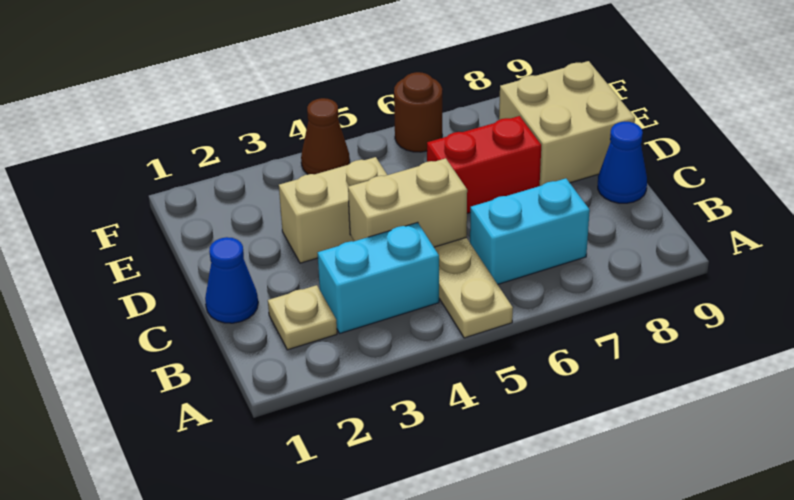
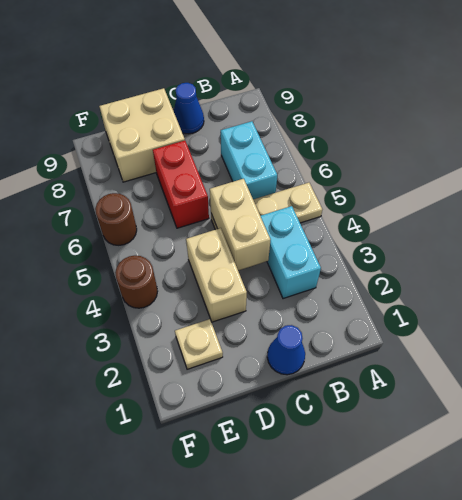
tan 1x1 plate [268,285,337,350] -> tan 1x1 plate moved to [175,319,223,369]
brown 1x1 cone [301,98,350,174] -> brown 1x1 round brick [115,256,158,308]

